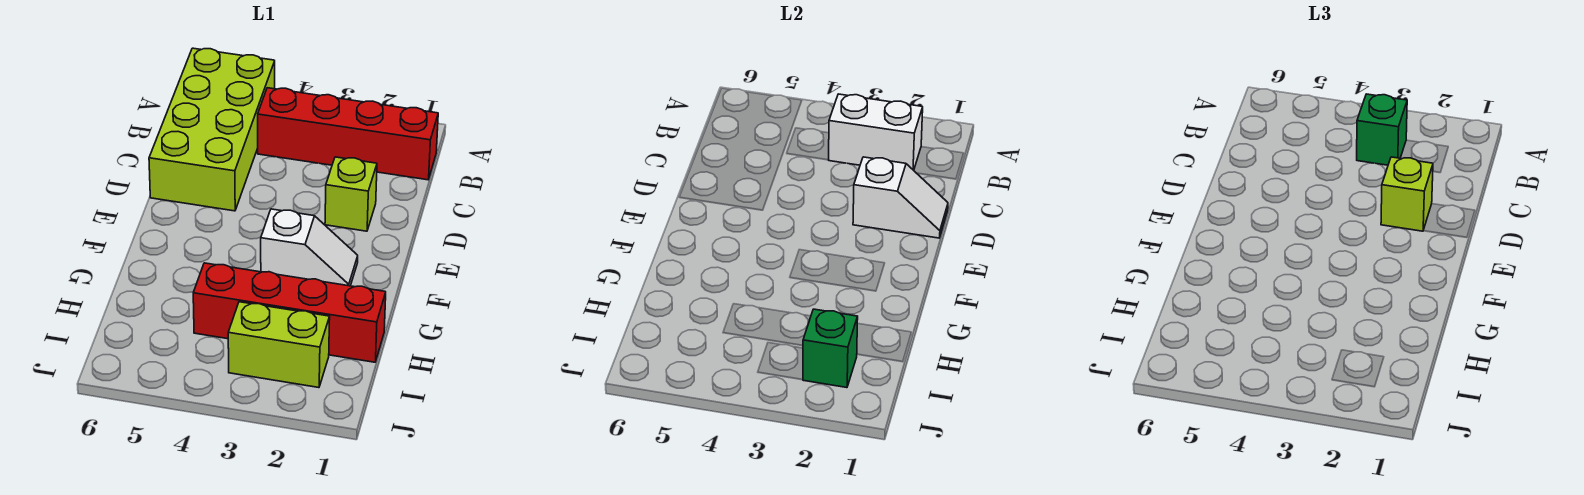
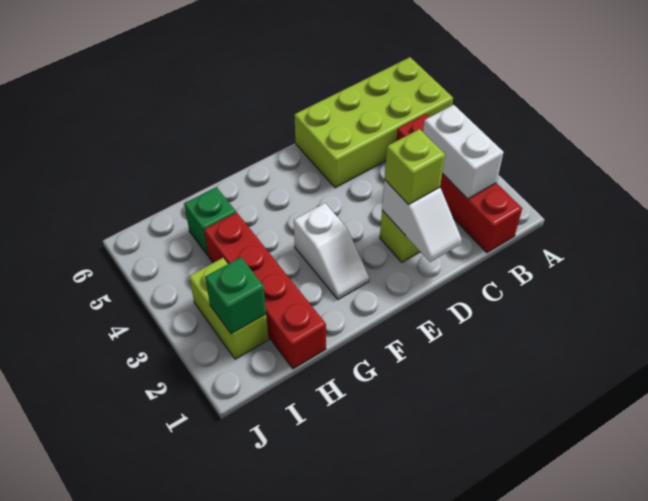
green 1x1 brick [1357,94,1407,165] -> green 1x1 brick moved to [184,187,236,255]

